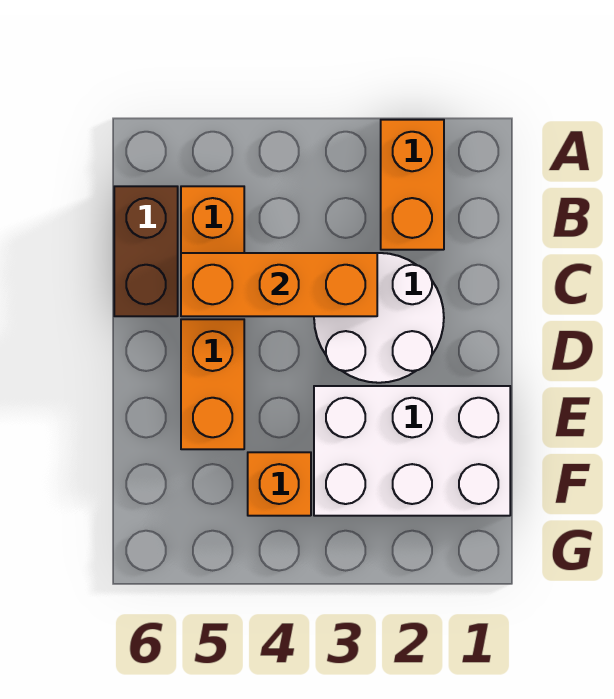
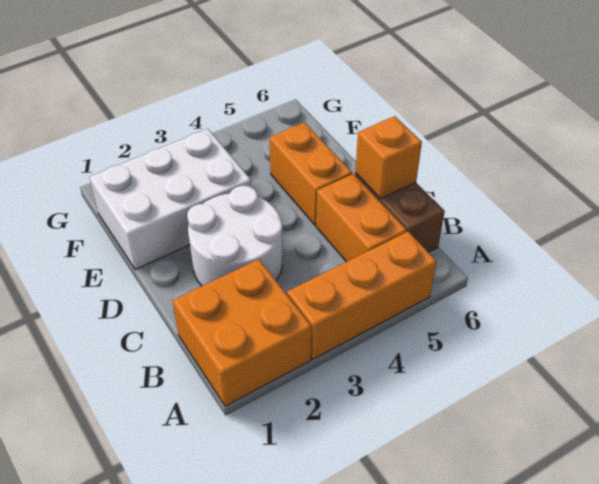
orange 1x2 brick [381,120,444,250] -> orange 2x2 brick [173,259,311,406]
orange 1x3 brick [181,253,377,316] -> orange 1x3 brick moved to [287,232,437,359]
orange 1x1 brick [248,452,311,516] -> orange 1x1 brick moved to [355,116,422,199]

